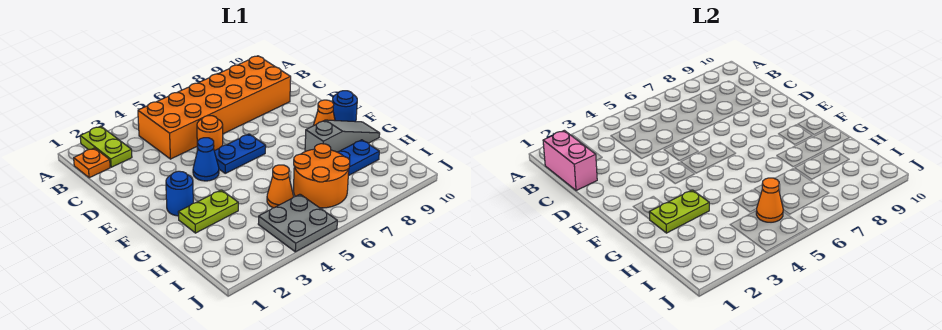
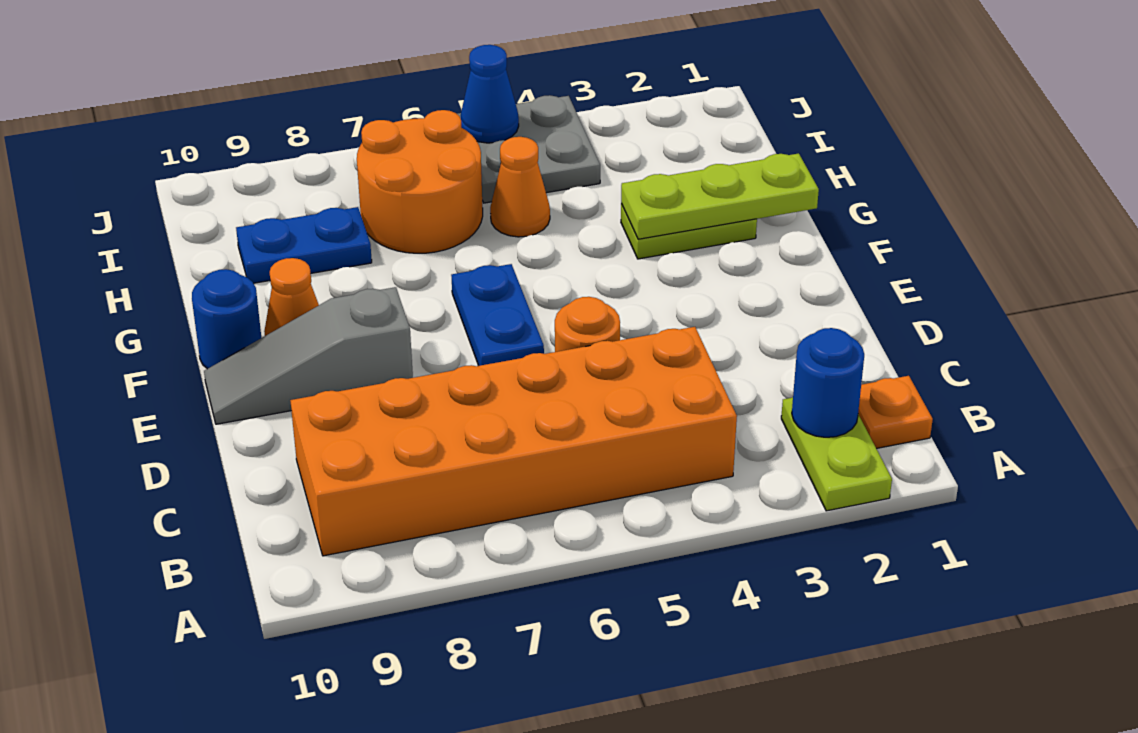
pink 1x2 brick [543,130,597,191] -> none
blue 1x1 cone [193,138,219,181] -> blue 1x1 cone moved to [461,45,519,143]
blue 1x2 plate [214,134,266,173] -> blue 1x2 plate turned to [451,264,544,366]
blue 1x1 round brick [166,171,193,216] -> blue 1x1 round brick moved to [792,328,864,437]
lime 1x2 plate [649,190,709,233] -> lime 1x3 plate [621,153,819,239]
grey 1x3 slope [305,120,380,152] -> grey 1x3 slope moved to [204,287,413,424]
orange 1x1 cone [756,178,783,222] -> none

